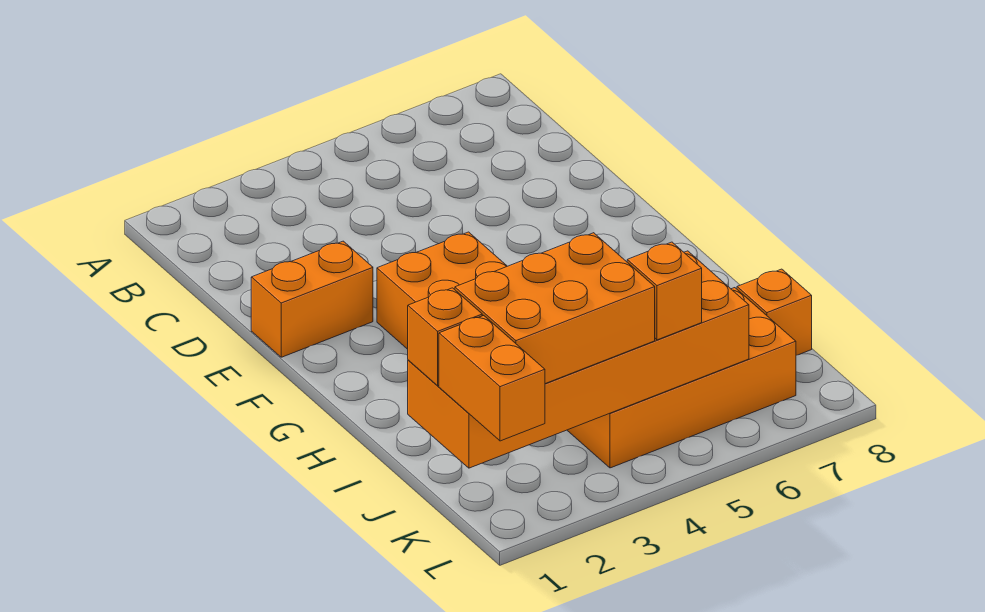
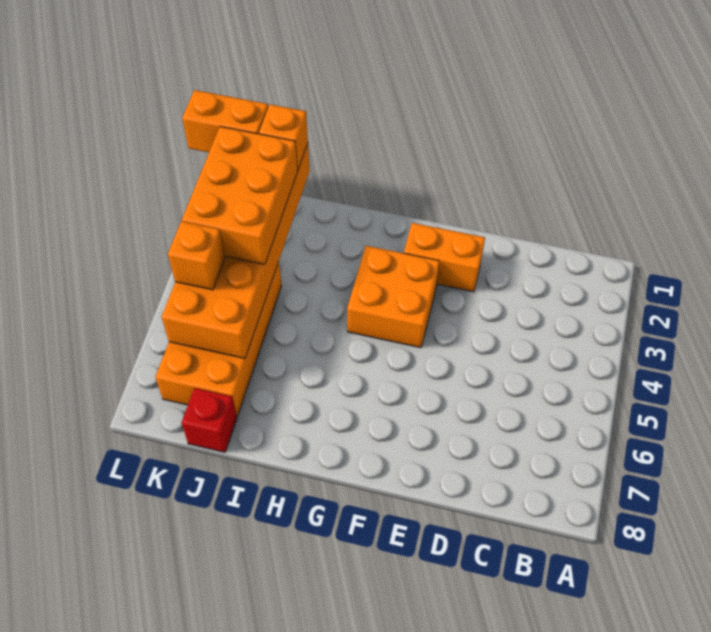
orange 1x2 brick [251,241,373,357] -> orange 1x2 brick turned to [404,223,485,292]
orange 1x1 brick [737,269,812,355] -> red 1x1 brick [182,388,237,452]

